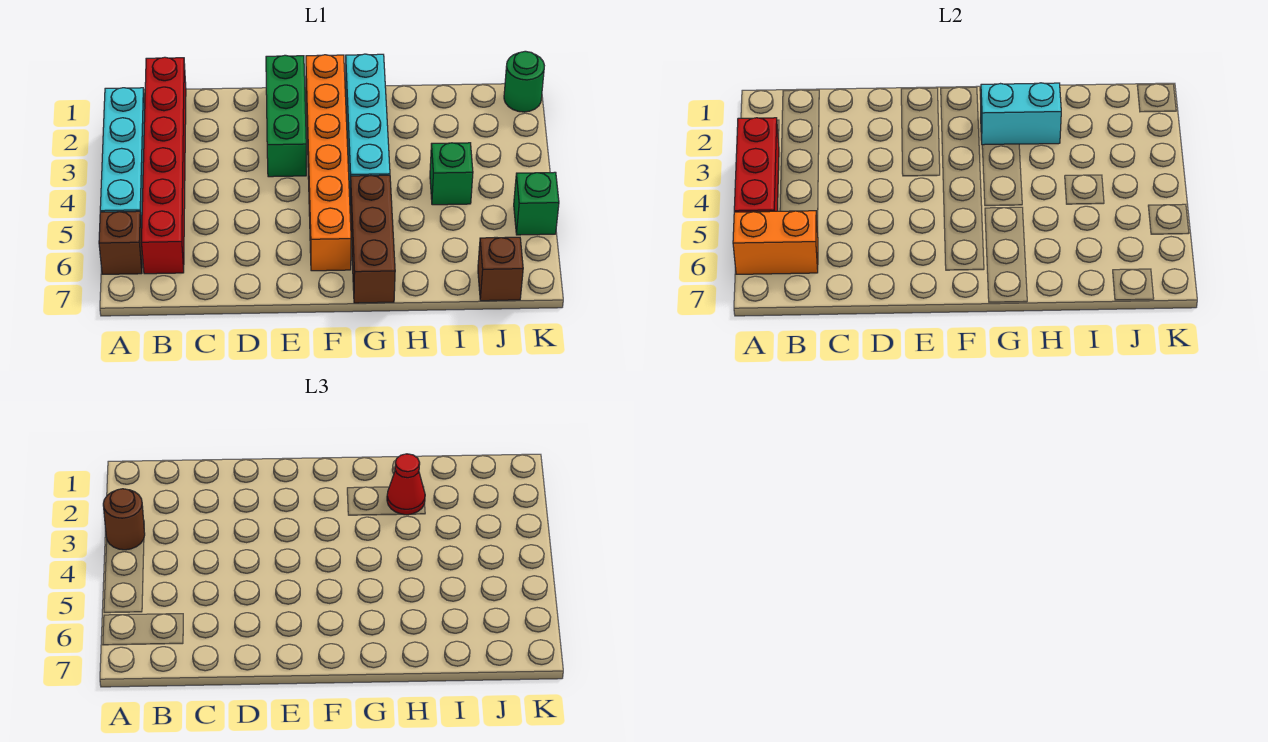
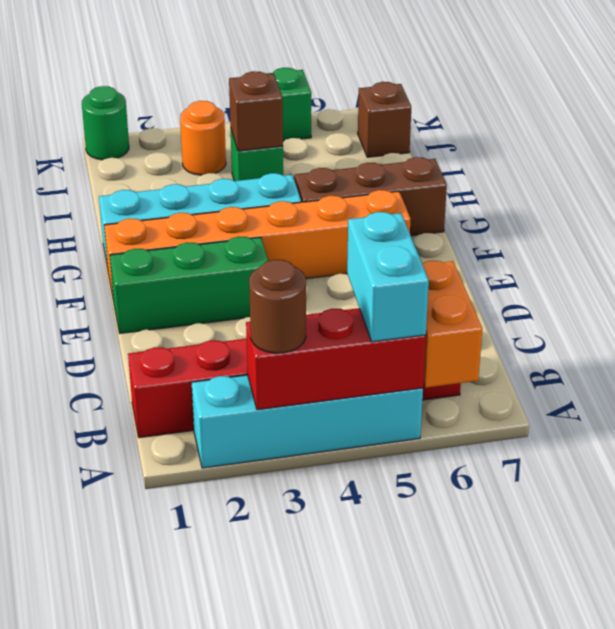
brown 1x1 brick [99,211,142,274] -> brown 1x1 brick moved to [229,71,283,151]
cyan 1x2 brick [981,83,1061,145] -> cyan 1x2 brick moved to [347,212,429,342]
red 1x1 cone [387,454,425,515] -> none
none -> orange 1x1 round brick [180,101,226,175]

